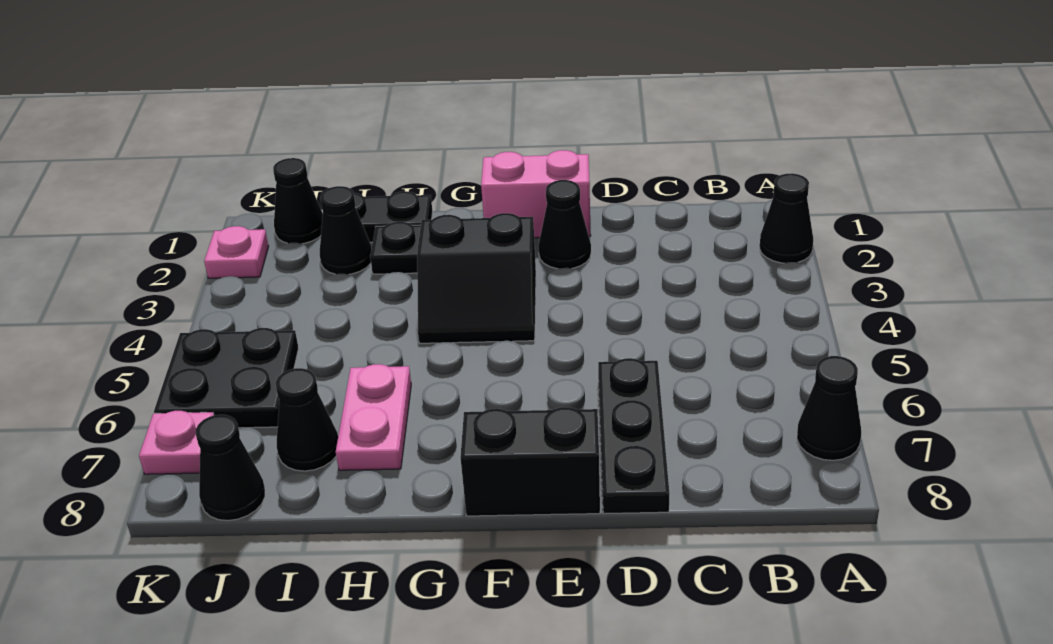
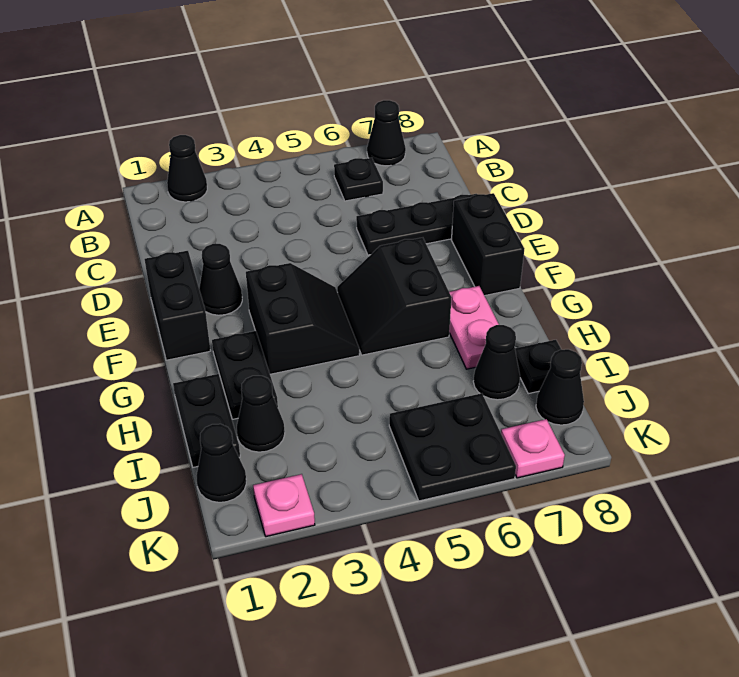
none -> black 1x1 plate [334,158,383,201]
pink 1x2 brick [481,150,591,238] -> black 1x2 brick [144,251,211,360]
none -> black 2x2 slope [337,238,452,355]
pink 1x2 plate [336,364,411,470] -> pink 1x2 plate turned to [449,286,499,369]
none -> black 1x1 plate [515,340,561,394]

